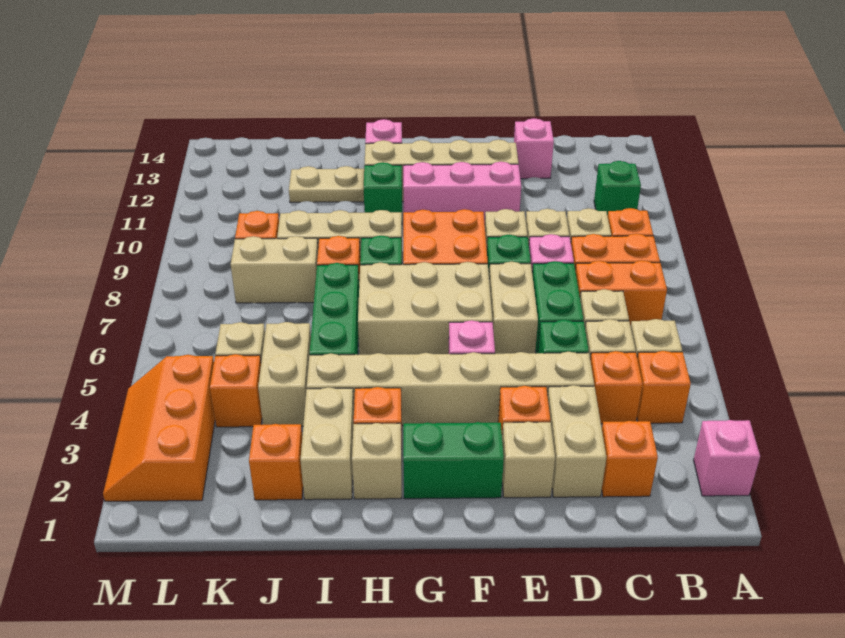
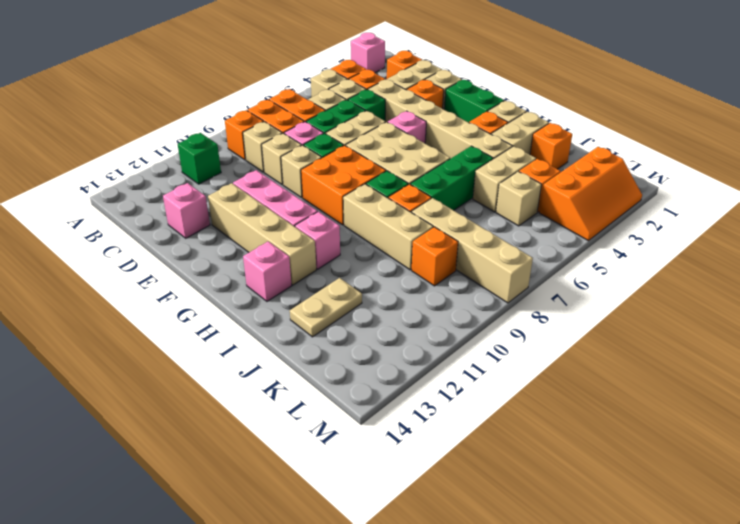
green 1x1 brick [364,162,402,213] -> pink 1x1 brick [295,212,340,269]
tan 1x2 plate [289,166,364,202] -> tan 1x2 plate turned to [290,278,362,337]
tan 1x2 brick [231,236,318,303] -> tan 1x4 brick [411,198,533,303]

